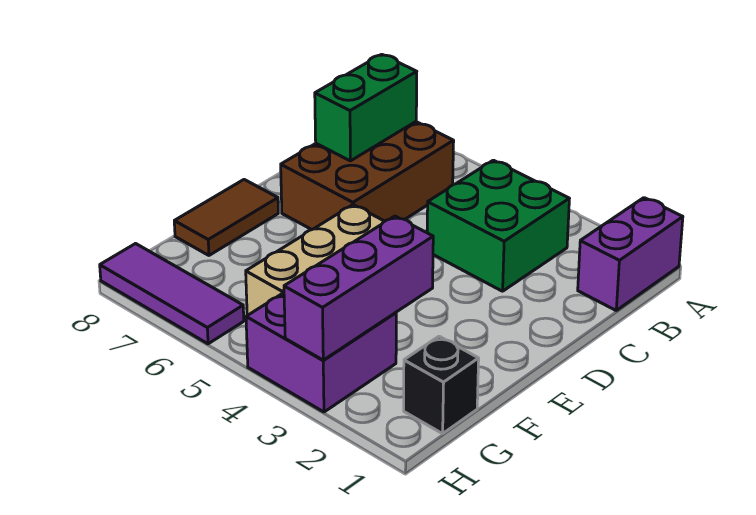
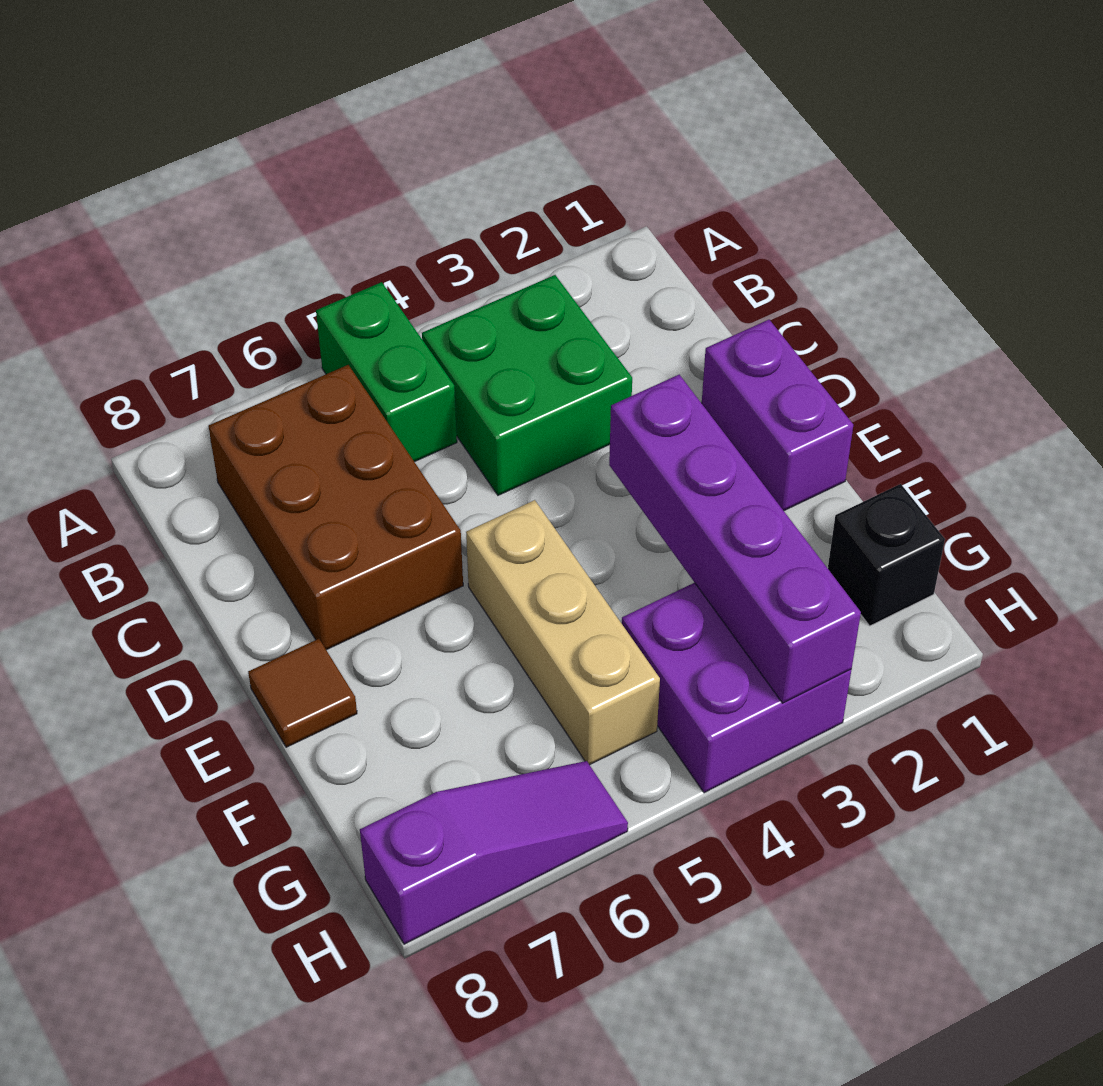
purple 1x2 brick [578,198,683,310] -> purple 1x2 brick moved to [702,320,853,511]
green 1x2 brick [315,54,417,161] -> green 1x2 brick moved to [316,282,457,462]
brown 1x2 tile [174,180,278,255] -> brown 1x1 tile [248,639,357,747]
purple 1x3 brick [284,216,433,360] -> purple 1x4 brick [609,375,861,703]
purple 1x3 tile [100,244,244,344] -> purple 1x3 slope [360,761,628,944]

